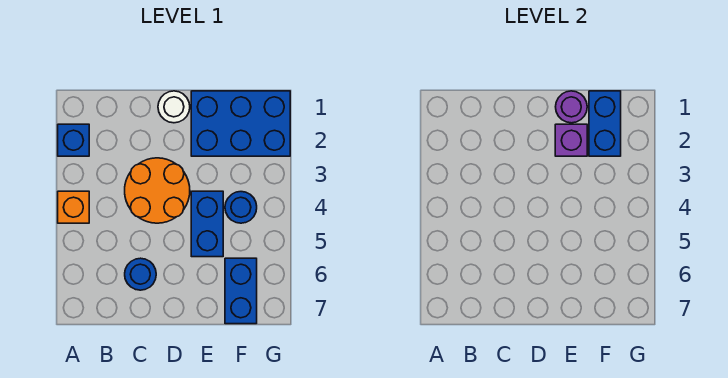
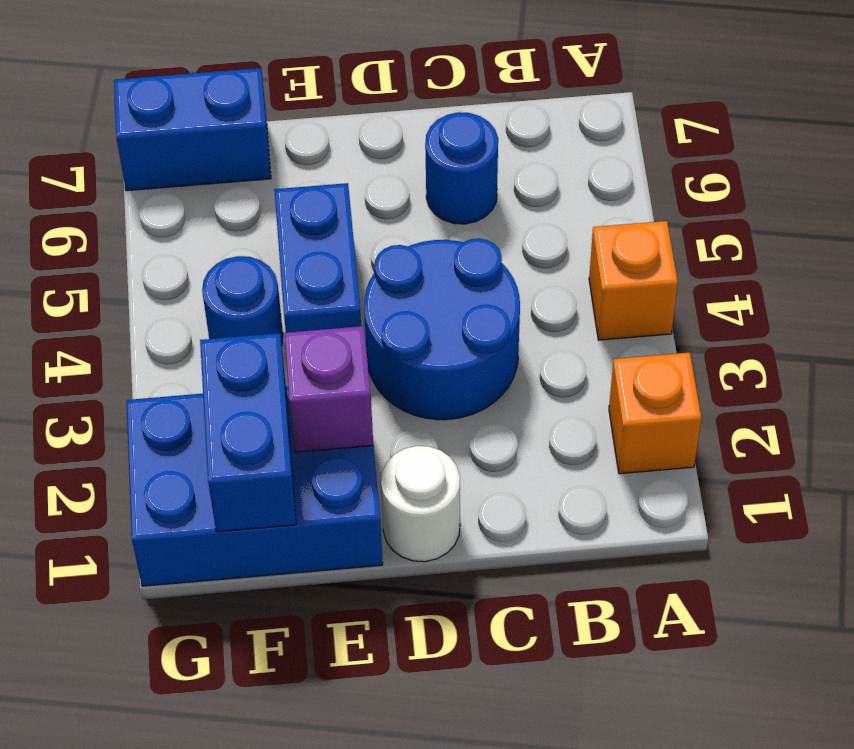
blue 1x1 brick [58,124,89,156] -> orange 1x1 brick [609,353,701,474]
orange 2x2 round brick [125,158,190,223] -> blue 2x2 round brick [364,238,520,420]
purple 1x1 round brick [556,91,587,123] -> none
blue 1x2 brick [225,258,257,324] -> blue 1x2 brick turned to [114,68,271,191]

